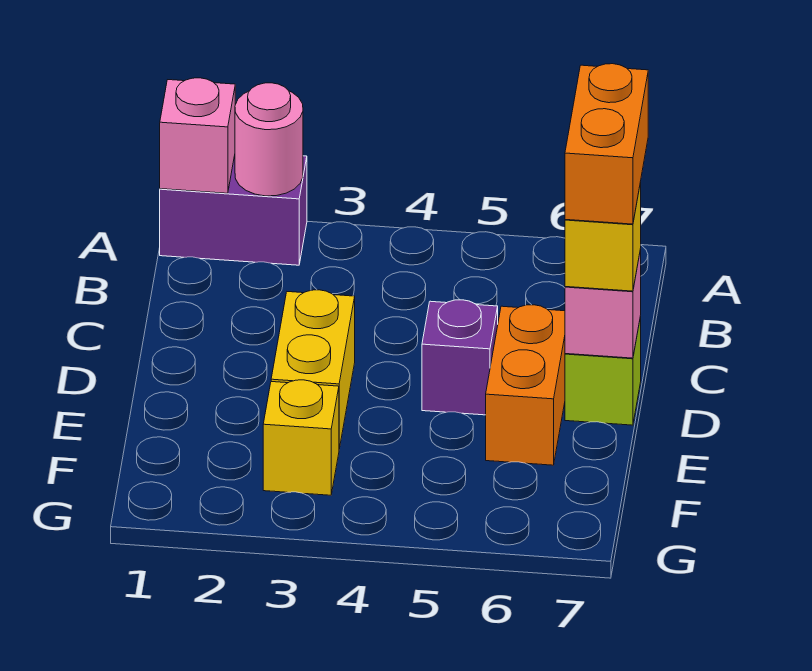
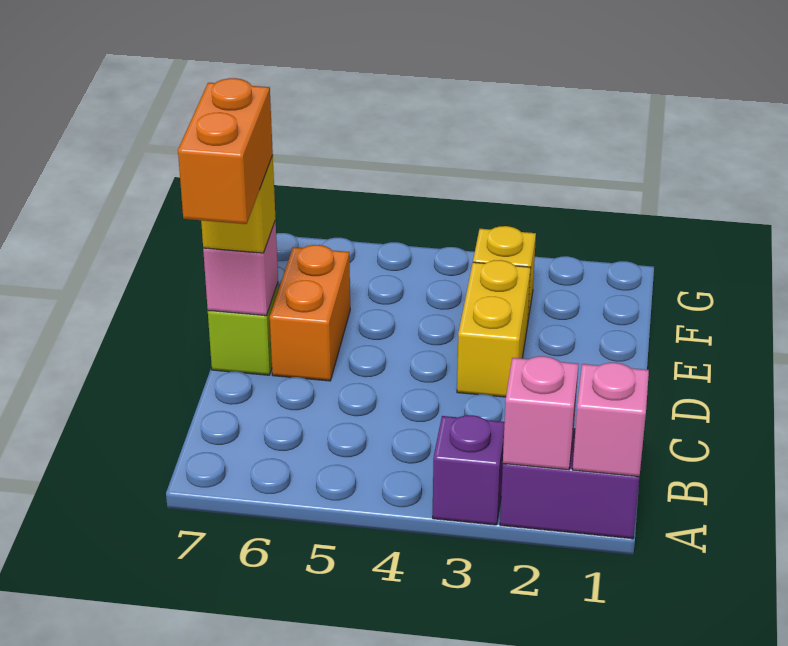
pink 1x1 round brick [235,83,303,196] -> pink 1x1 brick [503,356,579,470]
purple 1x1 brick [422,300,498,415] -> purple 1x1 brick moved to [433,415,505,525]

